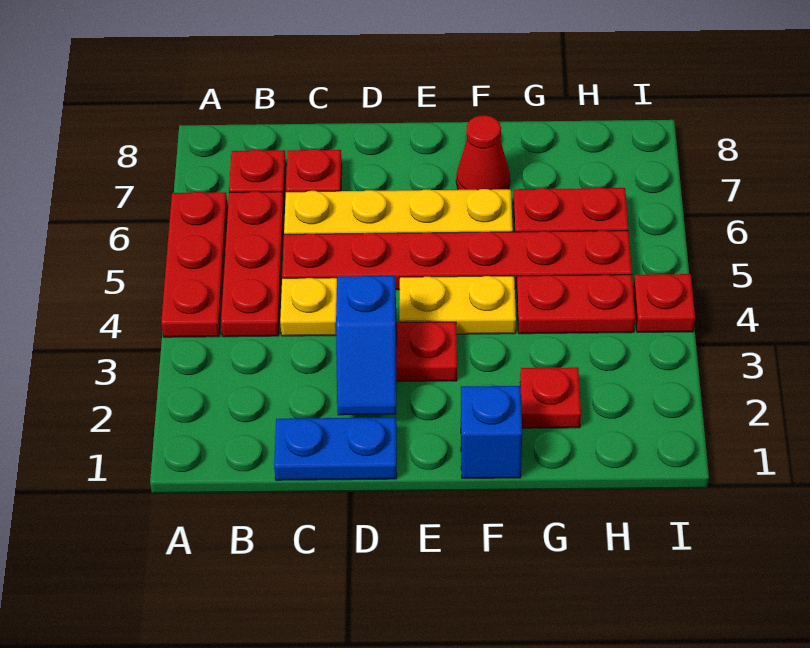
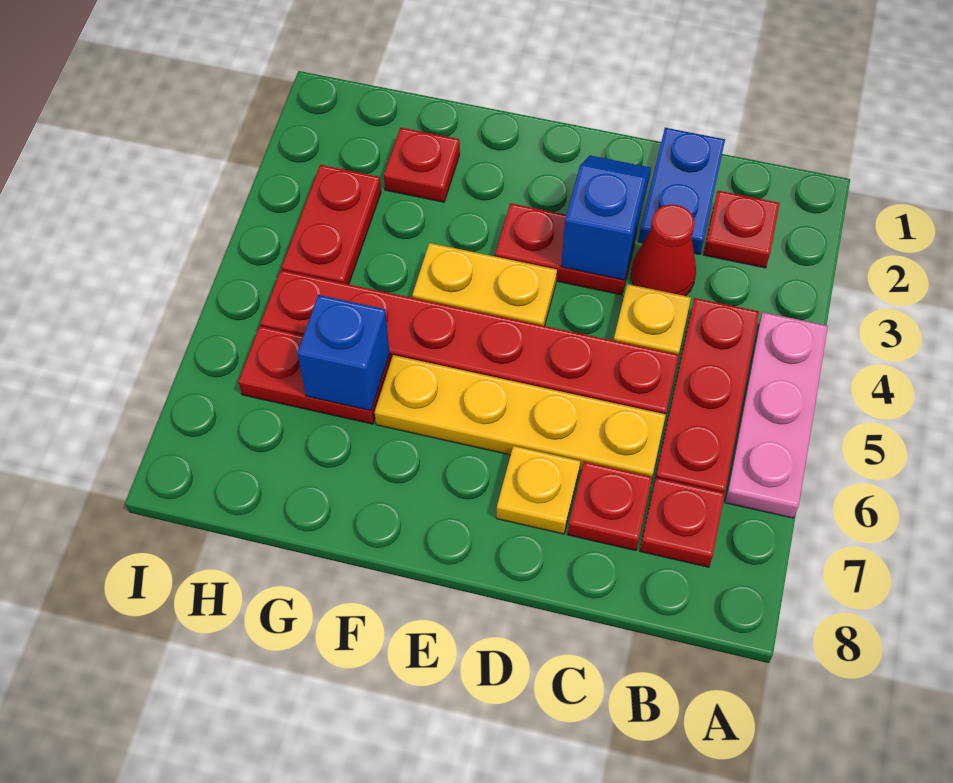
red 1x3 plate [161,192,228,337] -> pink 1x3 plate [725,312,828,518]
blue 1x2 plate [274,417,397,480] -> blue 1x2 plate turned to [638,128,725,254]
none -> yellow 1x1 plate [496,446,580,534]
blue 1x1 brick [461,386,522,478] -> blue 1x1 brick moved to [297,295,390,411]
red 1x1 cone [456,115,510,190] -> red 1x1 cone moved to [631,204,696,296]
red 1x2 plate [517,275,635,334] -> red 1x2 plate turned to [282,165,381,284]
red 1x1 plate [634,274,695,332] -> red 1x1 plate moved to [704,191,780,268]

